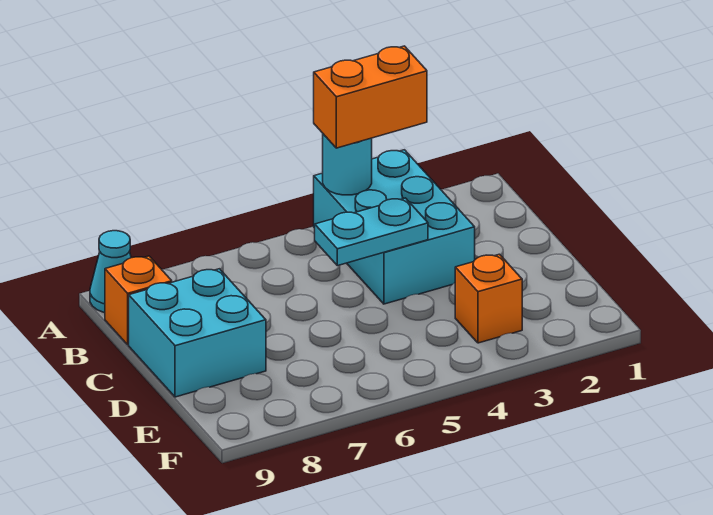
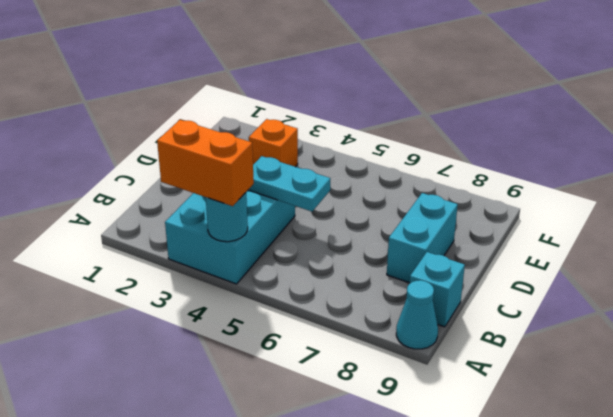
orange 1x1 brick [105,256,172,345] -> cyan 1x1 brick [410,252,465,327]
cyan 2x2 brick [129,269,266,397] -> cyan 1x2 brick [387,193,458,283]

